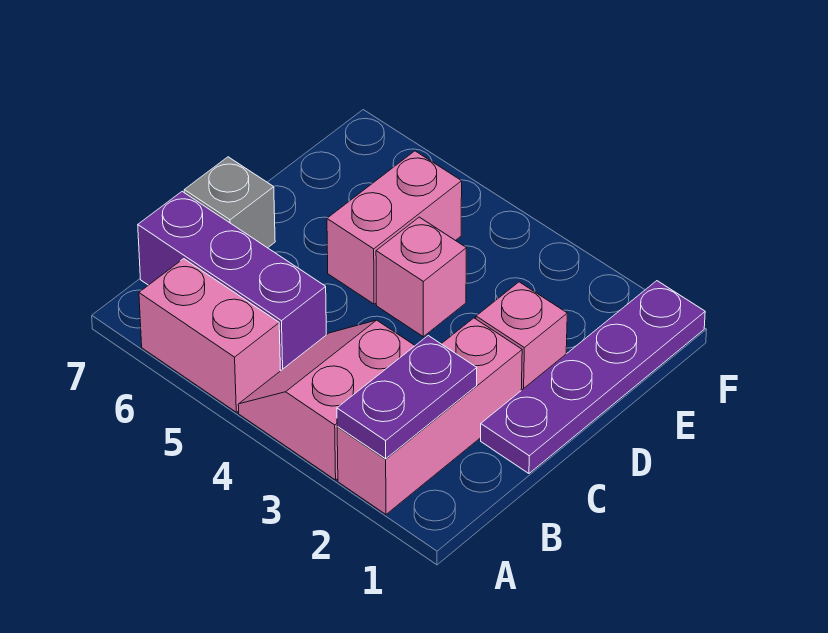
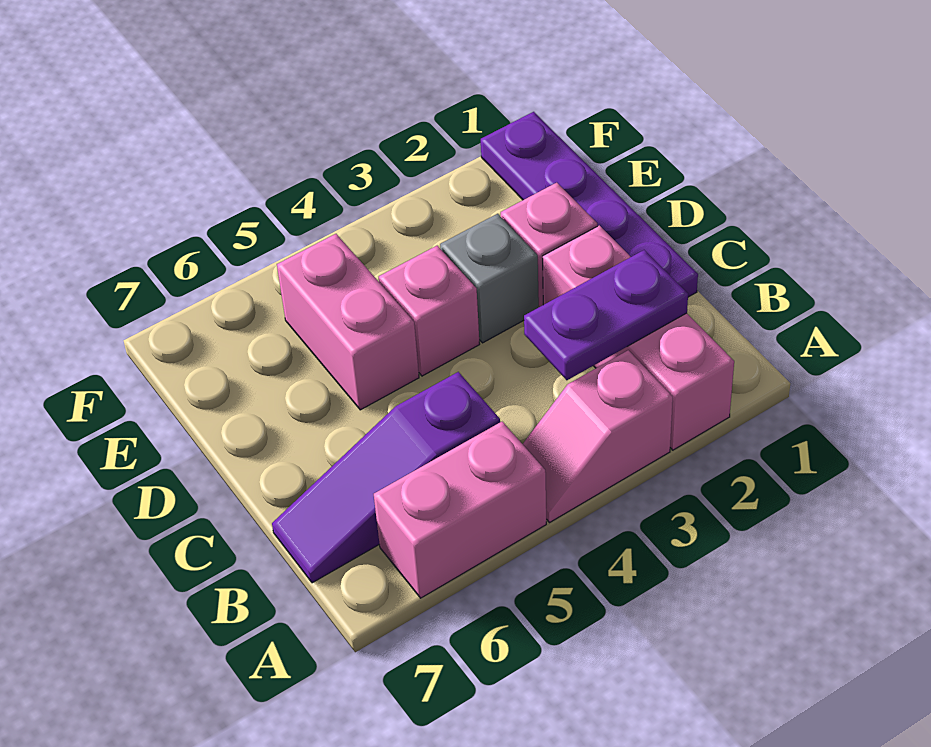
purple 1x2 plate [337,336,477,459] -> purple 1x2 plate turned to [524,250,688,380]
pink 2x2 slope [238,320,415,480] -> pink 1x2 slope [523,350,673,523]
purple 1x3 brick [138,192,326,371] -> purple 1x3 slope [272,372,500,583]
grey 1x1 brick [184,157,275,248] -> grey 1x1 brick moved to [440,214,539,343]

